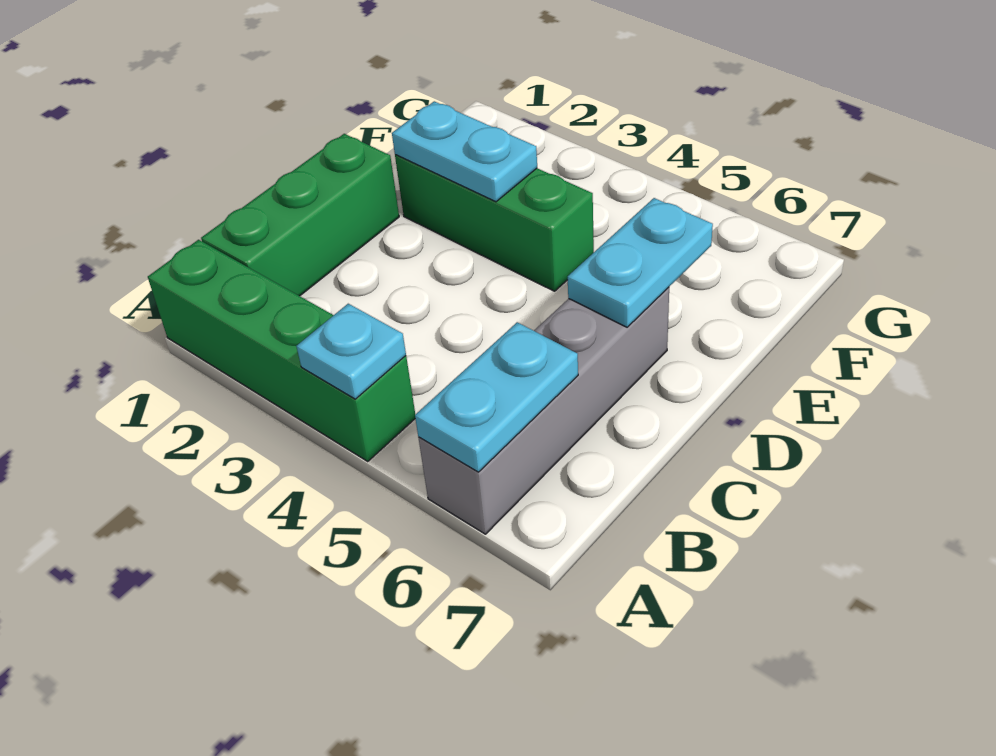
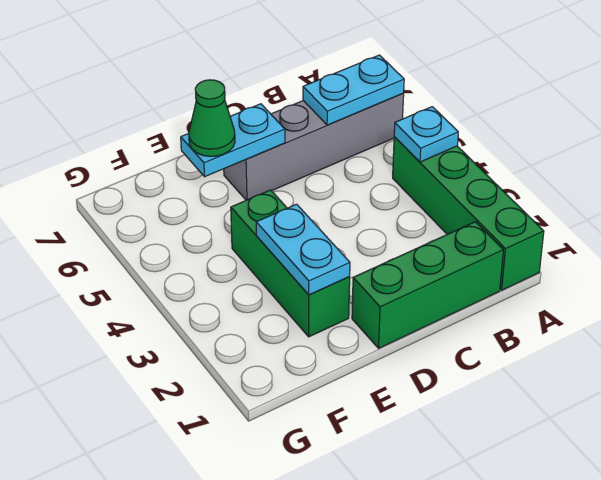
none -> green 1x1 cone [189,80,235,156]

